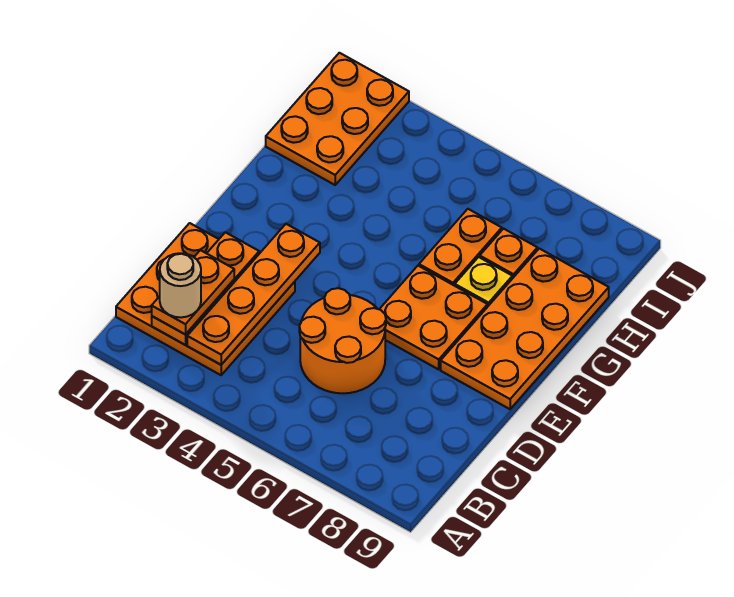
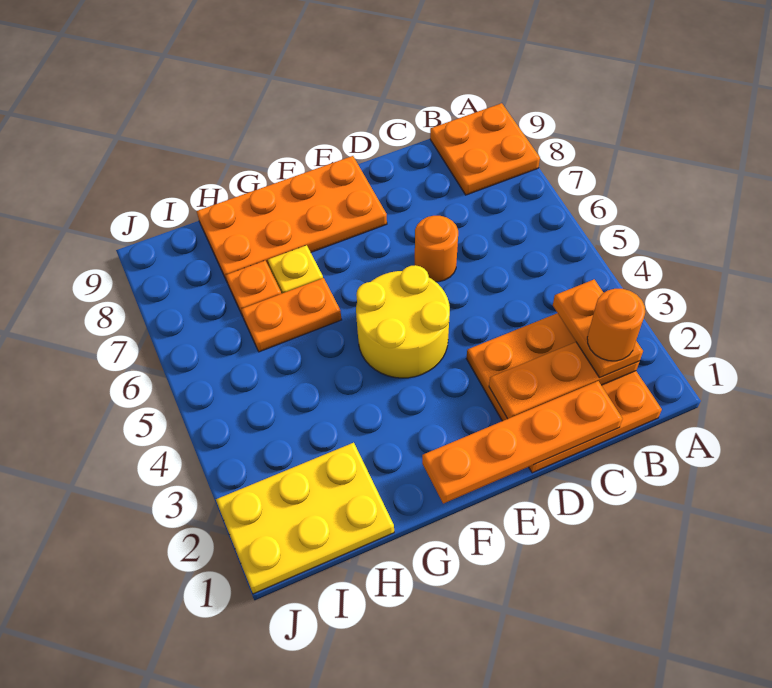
orange 1x2 plate [152,250,234,335] -> orange 1x2 plate turned to [553,279,643,378]
tan 1x1 round brick [160,253,201,317] -> orange 1x1 round brick [587,289,645,361]
orange 1x4 plate [187,224,320,365] -> orange 1x4 plate moved to [422,381,622,504]
orange 2x2 round brick [299,288,386,393] -> orange 1x1 round brick [415,216,458,282]
none -> yellow 2x2 round brick [356,265,450,378]
orange 2x2 plate [379,266,488,369] -> orange 2x2 plate moved to [430,103,540,195]
orange 2x3 plate [266,53,409,185] -> yellow 2x3 plate [216,443,394,594]

